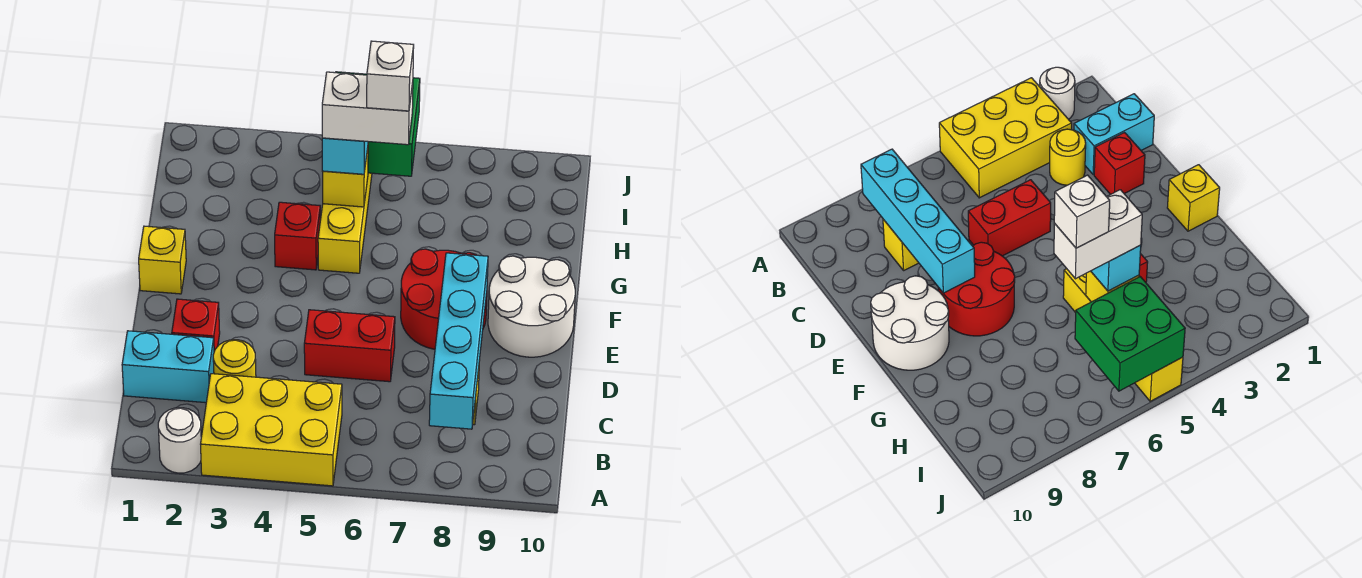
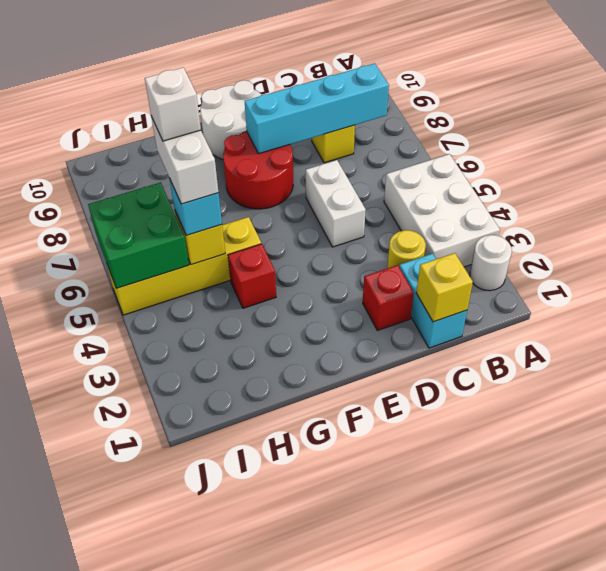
yellow 2x3 brick [201,374,342,486] -> white 2x3 brick [384,154,500,267]
red 1x2 brick [304,310,395,382] -> white 1x2 brick [306,160,366,247]
yellow 1x1 brick [139,226,186,294] -> yellow 1x1 brick moved to [416,253,473,322]

